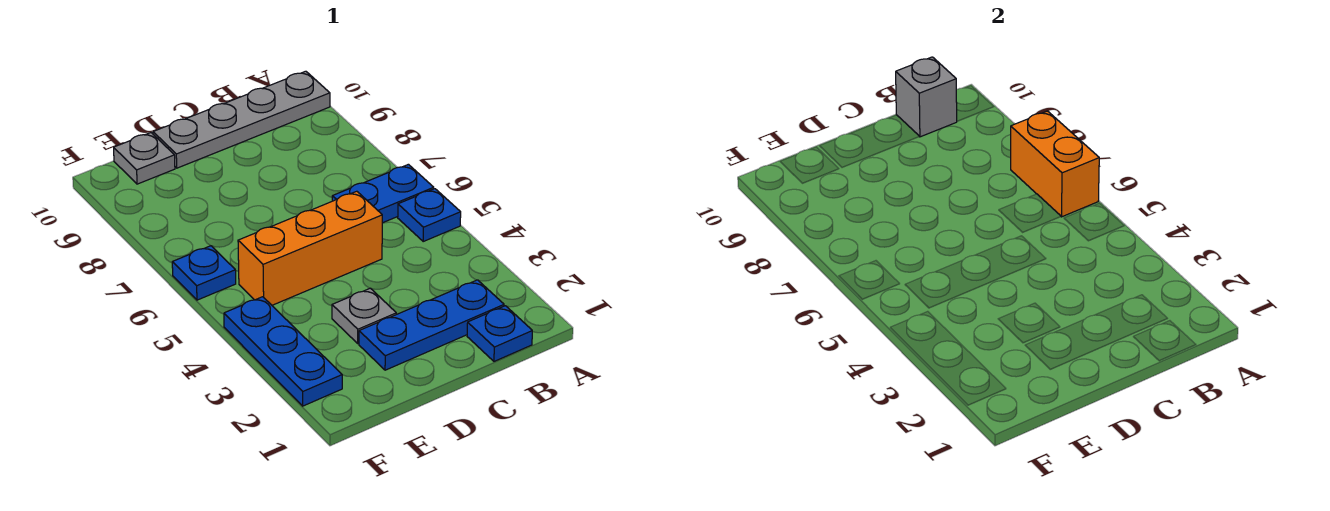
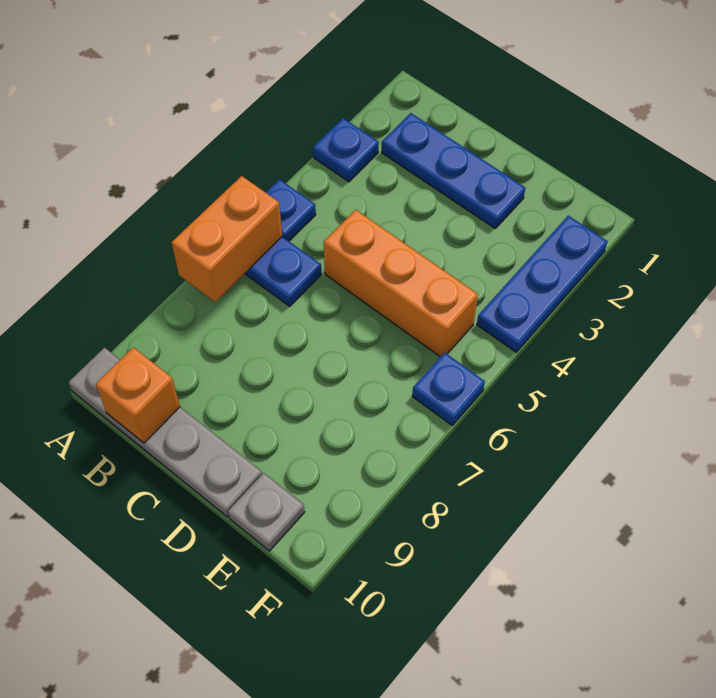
blue 1x1 plate [467,306,532,361] -> blue 1x1 plate moved to [313,118,379,182]
grey 1x1 brick [896,57,957,137] -> orange 1x1 brick [96,347,180,443]
grey 1x1 plate [332,288,396,344] -> none

